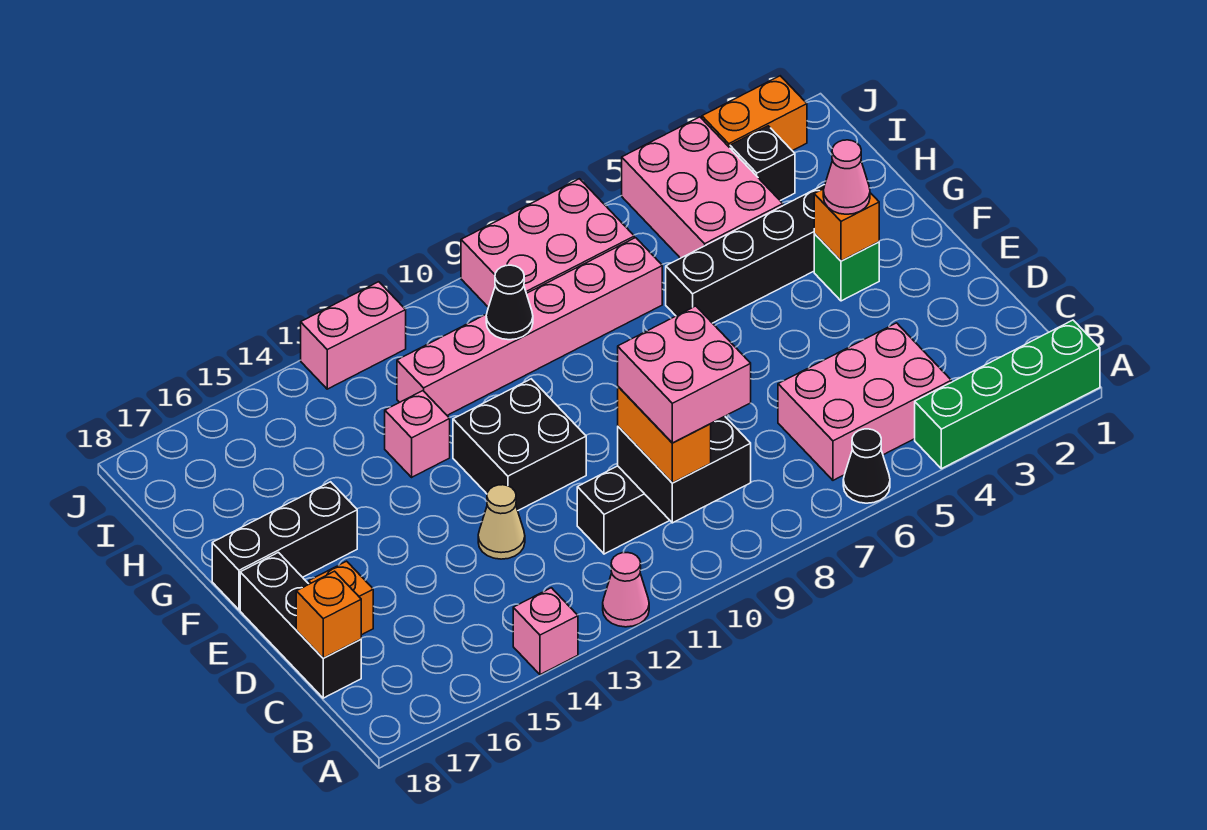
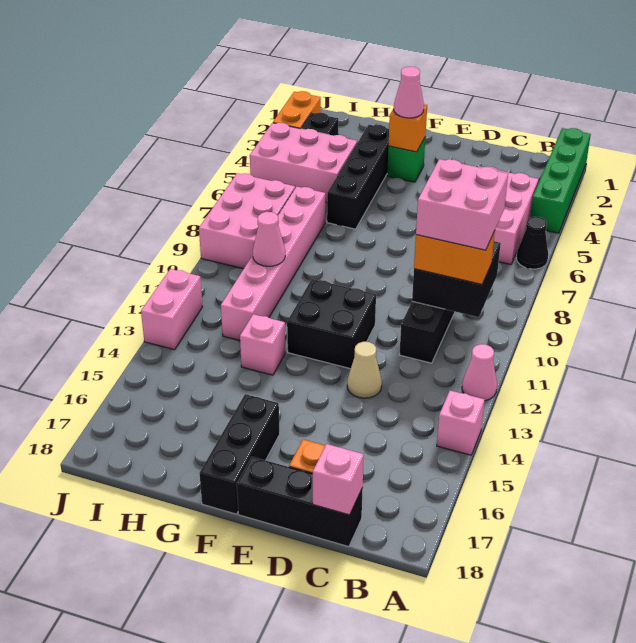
orange 1x1 brick [296,571,361,658] -> pink 1x1 brick [313,444,364,515]
black 1x1 cone [486,265,533,340] -> pink 1x1 cone [253,212,285,266]

